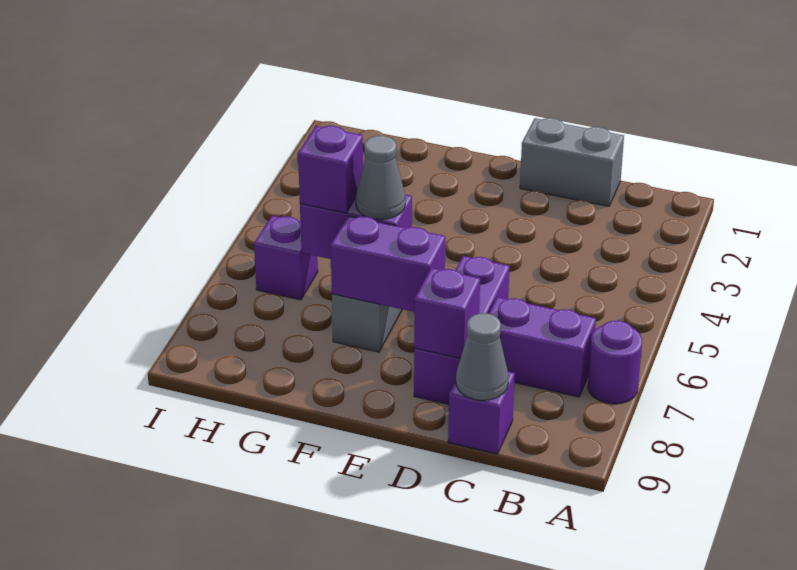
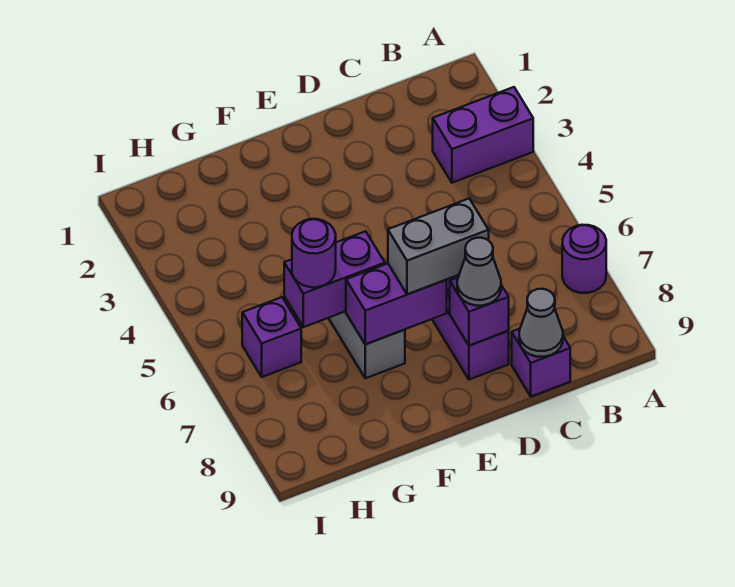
purple 1x2 brick [489,297,596,397] -> purple 1x2 brick moved to [433,87,533,183]
grey 1x2 brick [520,118,624,206] -> grey 1x2 brick moved to [388,199,489,294]
grey 1x1 cone [356,136,405,219] -> grey 1x1 cone moved to [457,238,501,306]
purple 1x1 brick [298,126,363,213] -> purple 1x1 round brick [292,219,336,287]

